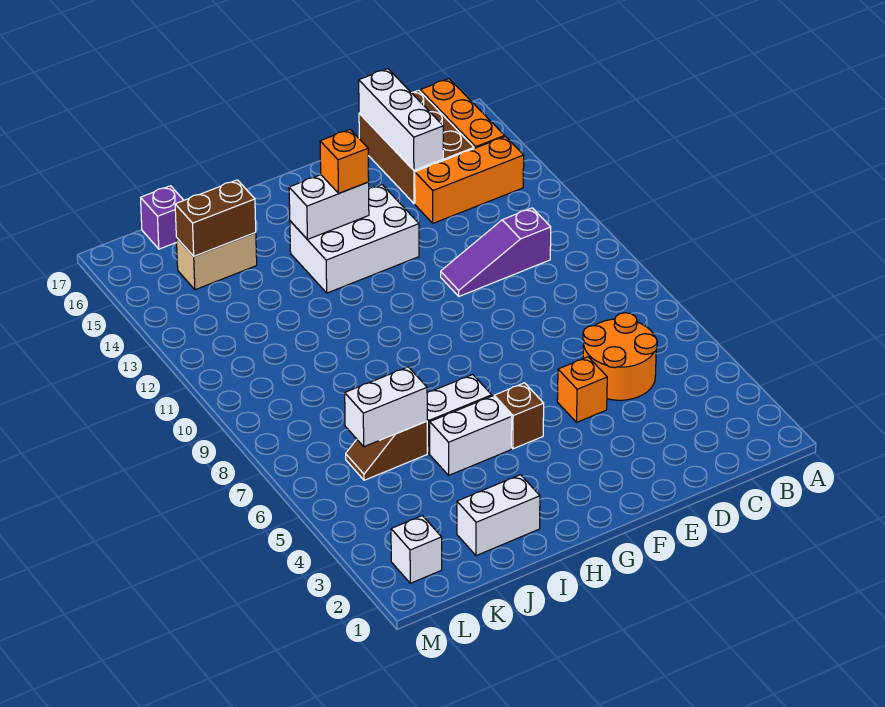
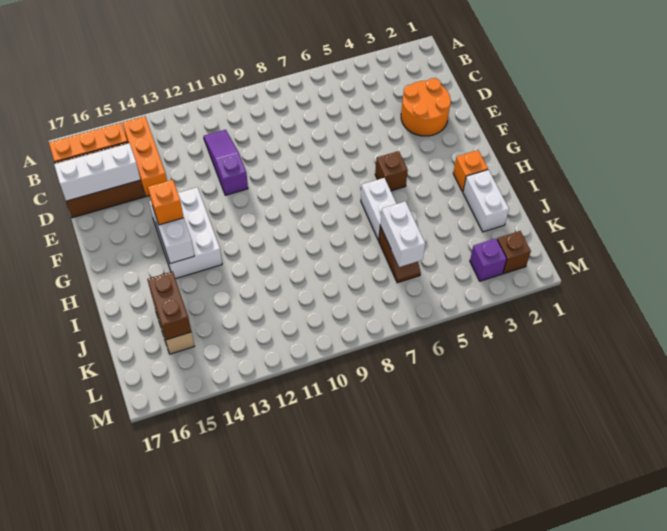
orange 2x2 round brick [583,313,657,400] -> orange 2x2 round brick moved to [401,78,451,136]
purple 1x3 slope [441,208,551,296] -> purple 1x3 slope turned to [204,130,248,195]
orange 1x1 brick [557,357,607,422] -> orange 1x1 brick moved to [453,150,488,192]
white 1x2 brick [430,396,512,475] -> none
purple 1x1 brick [141,186,184,249] -> purple 1x1 brick moved to [470,239,507,281]
white 1x1 brick [391,516,442,583] -> brown 1x1 brick [497,231,531,274]

